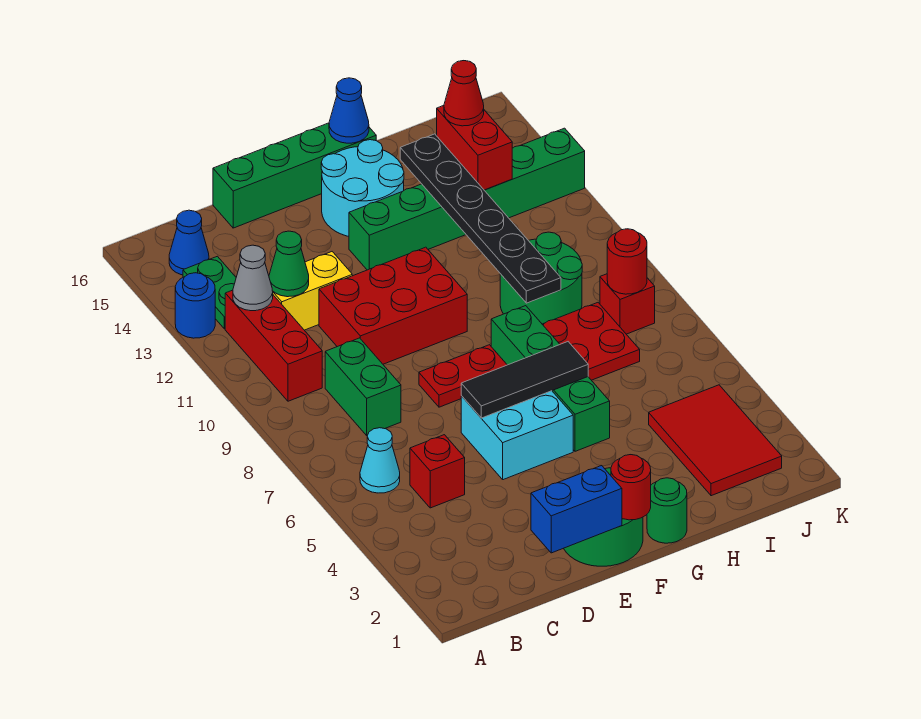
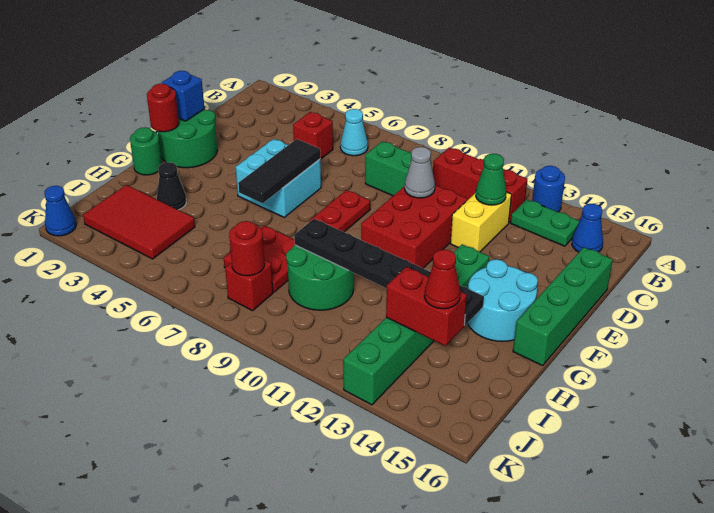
grey 1x1 cone [233,245,273,311] -> grey 1x1 cone moved to [405,147,435,198]
blue 1x2 brick [531,466,622,553] -> blue 1x1 brick [162,71,204,121]
green 1x4 brick [491,306,610,451] -> none
blue 1x1 cone [329,78,369,143] -> blue 1x1 cone moved to [44,186,76,236]
none -> black 1x1 cone [157,162,186,210]

